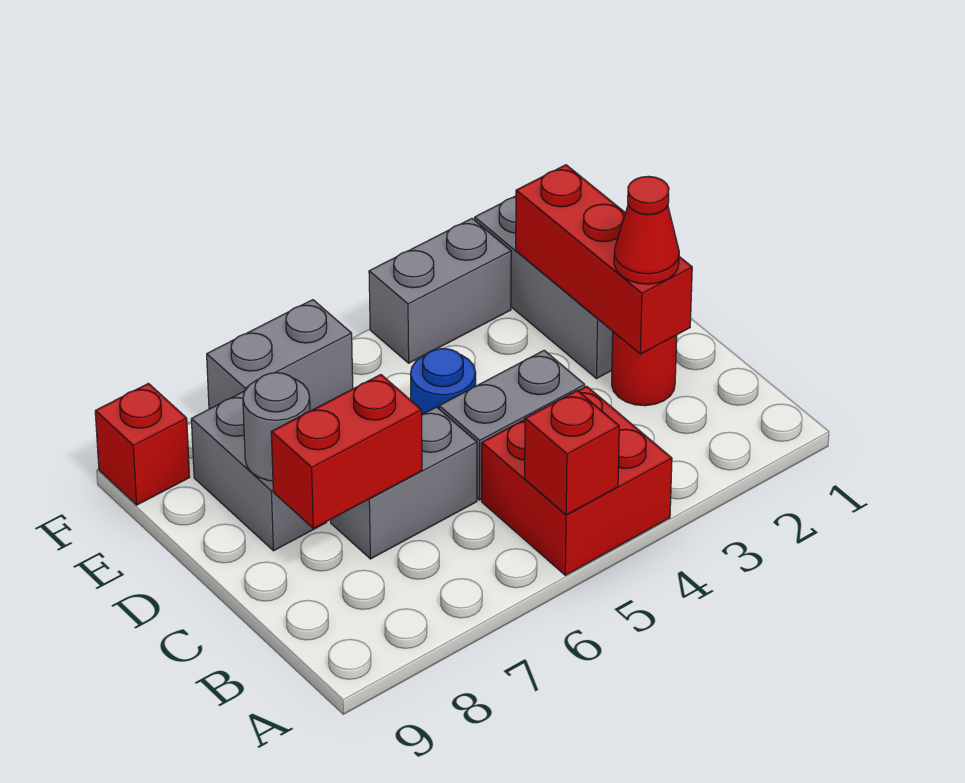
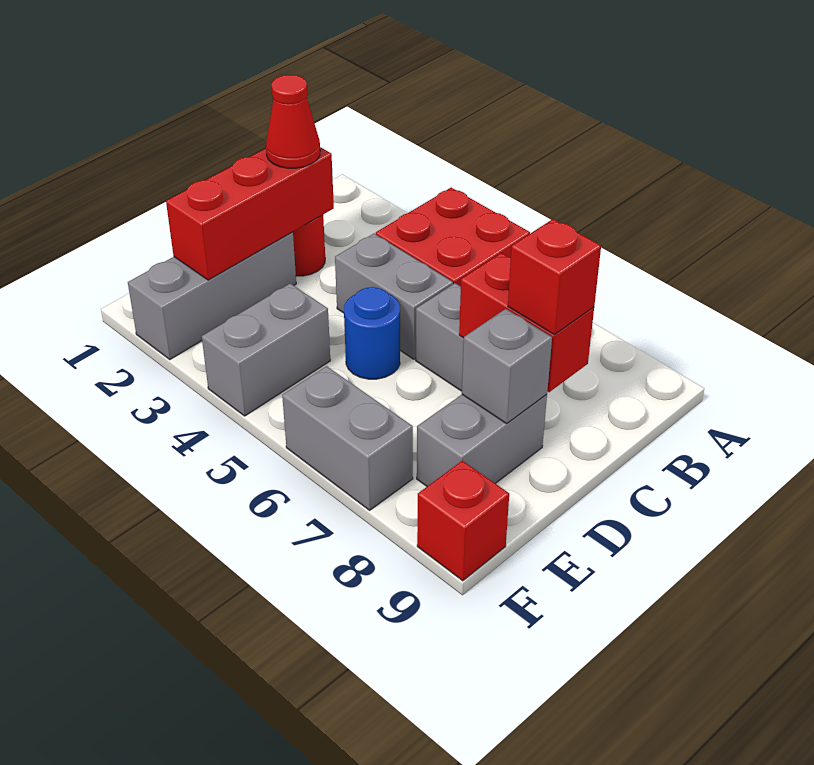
red 1x1 brick [525,390,619,515] -> red 1x1 brick moved to [508,219,601,335]
grey 1x1 round brick [243,373,310,481] -> grey 1x1 brick [462,309,552,424]
grey 1x2 brick [369,219,511,363] -> grey 1x2 brick turned to [202,283,330,416]

